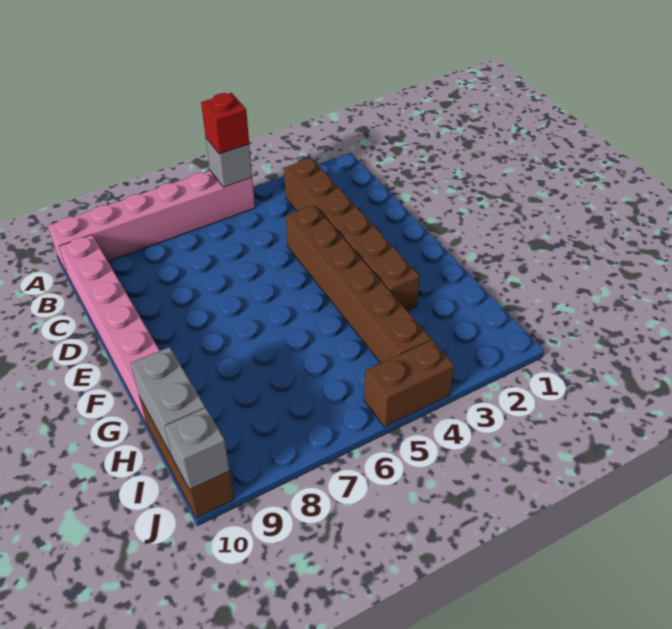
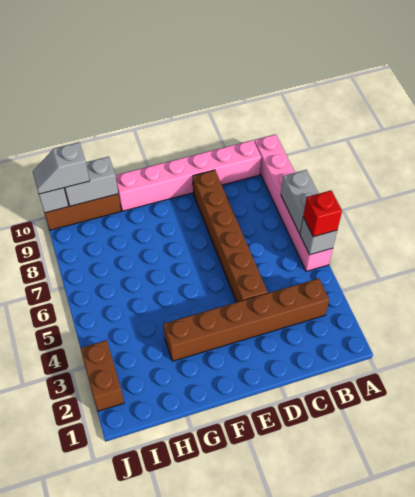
none -> grey 1x2 brick [281,170,319,234]
brown 1x6 brick [286,205,431,363] -> brown 1x6 brick turned to [193,170,268,302]
none -> grey 1x2 slope [33,142,90,194]
brown 1x2 brick [364,340,454,427] -> brown 1x2 brick moved to [80,340,124,411]

